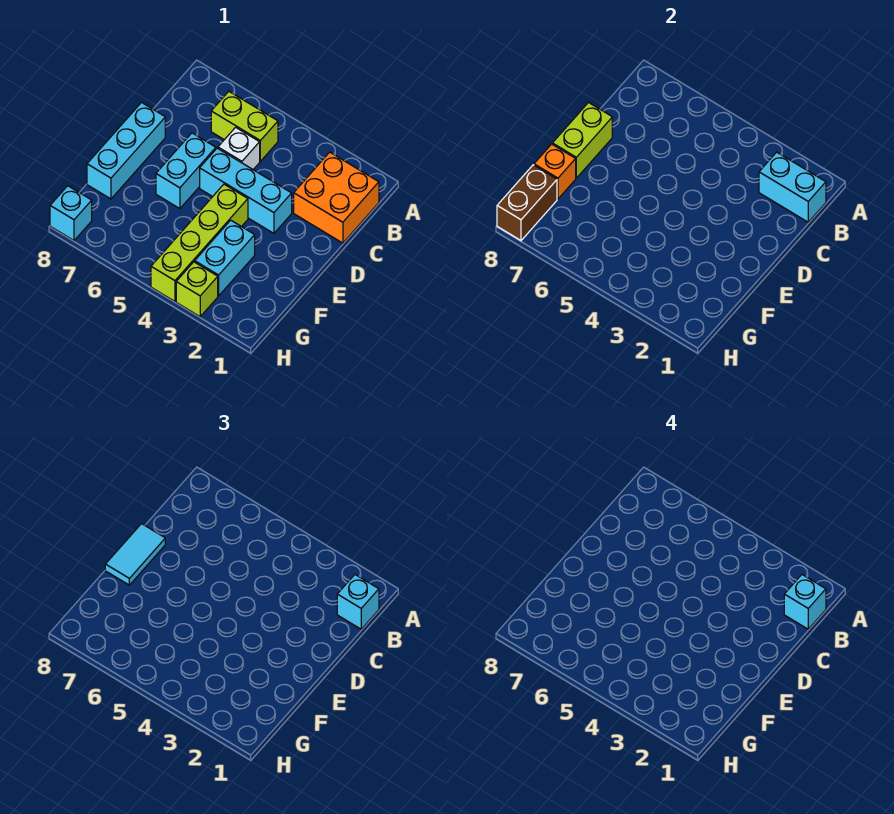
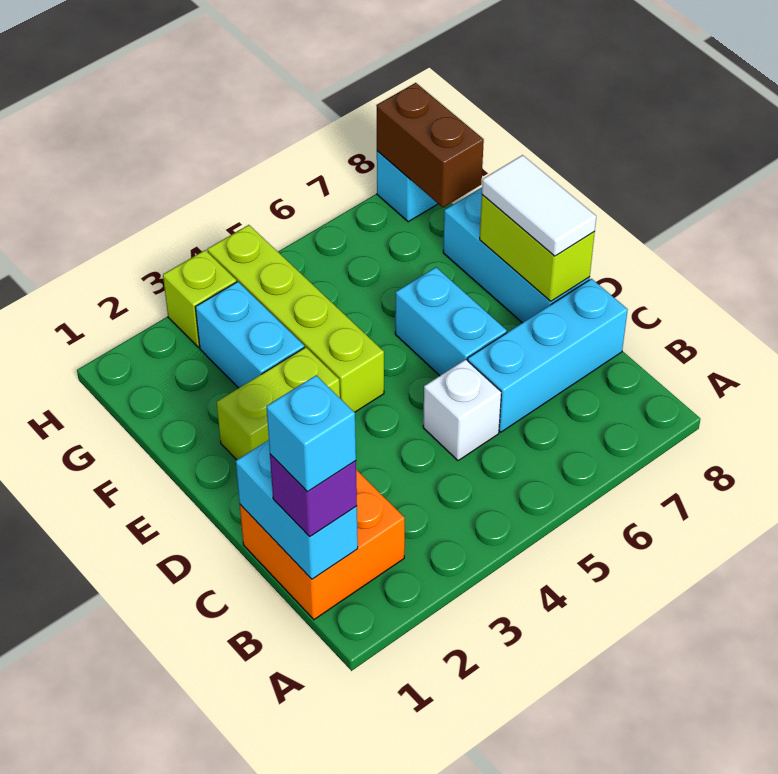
cyan 1x2 brick [759,152,826,222] -> cyan 1x2 brick turned to [236,440,358,579]
cyan 1x1 brick [337,575,379,629] -> purple 1x1 brick [270,454,357,537]
lime 1x2 brick [211,92,278,161] -> lime 1x2 brick moved to [217,347,340,460]
cyan 1x3 brick [200,148,292,233] -> cyan 1x3 brick moved to [468,279,628,432]
cyan 1x2 tile [105,524,165,585] -> white 1x2 tile [482,155,596,256]
orange 1x1 brick [534,144,576,199] -> none

